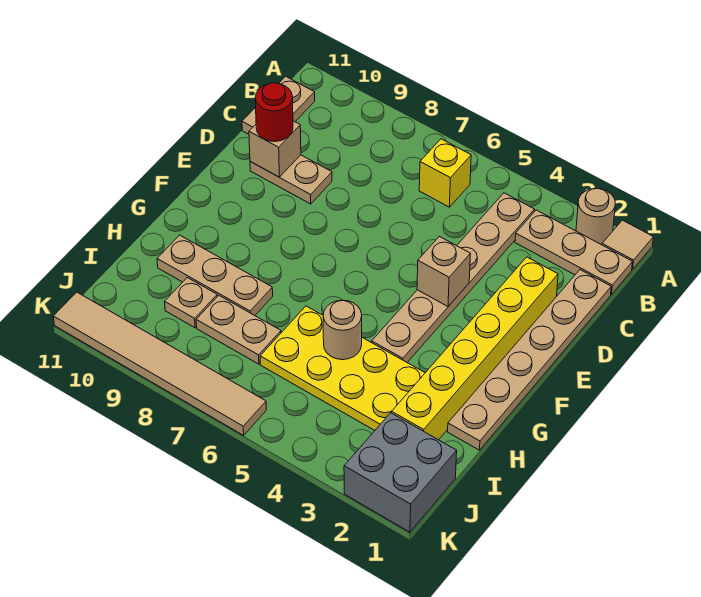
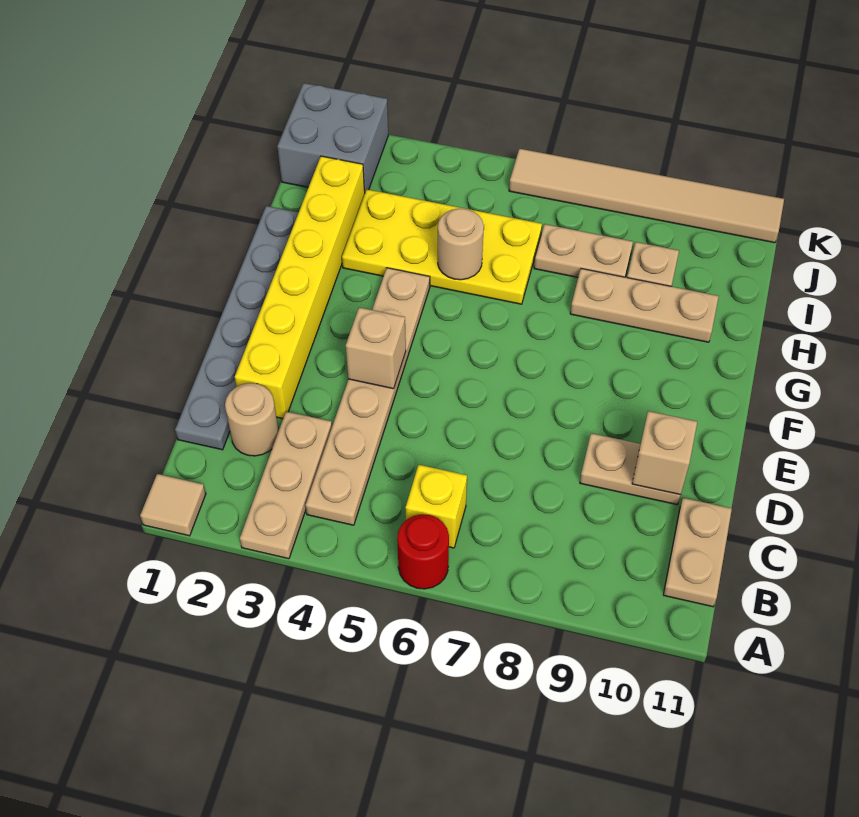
tan 1x1 round brick [576,188,615,245] -> tan 1x1 round brick moved to [225,383,278,456]
tan 1x3 plate [515,210,632,294] -> tan 1x3 plate turned to [240,412,332,559]
tan 1x6 plate [448,270,611,450] -> grey 1x6 plate [175,206,299,450]
red 1x1 round brick [255,83,293,142] -> red 1x1 round brick moved to [397,514,449,589]

